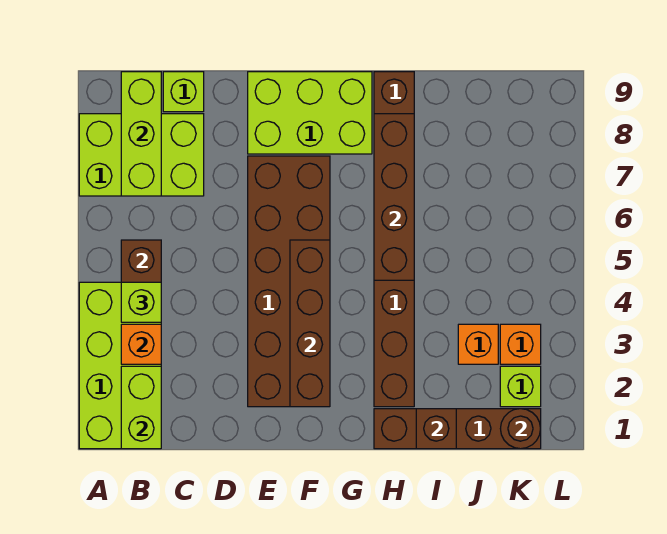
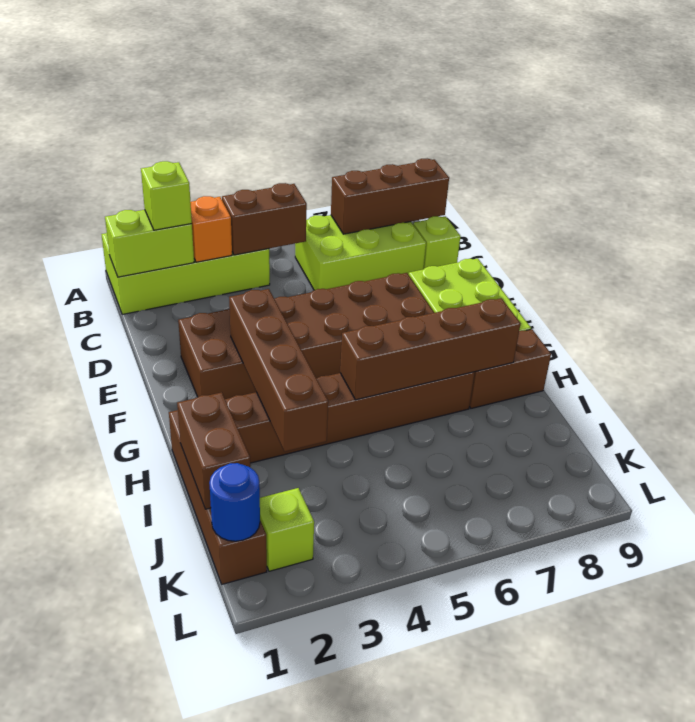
lime 2x3 brick [79,114,204,196] -> lime 2x3 brick turned to [295,215,426,290]
lime 1x1 brick [121,282,161,322] -> lime 1x1 brick moved to [141,161,192,230]
lime 1x3 brick [121,72,161,196] -> brown 1x3 brick [331,159,449,234]
brown 1x4 brick [290,240,330,407] -> brown 1x4 brick turned to [229,289,328,452]
brown 1x1 brick [416,409,456,449] -> brown 1x2 brick [177,392,250,509]
orange 1x1 brick [458,324,498,364] -> none
brown 1x1 round brick [500,409,541,449] -> blue 1x1 round brick [209,463,260,541]
orange 1x1 brick [500,324,541,364] -> none

